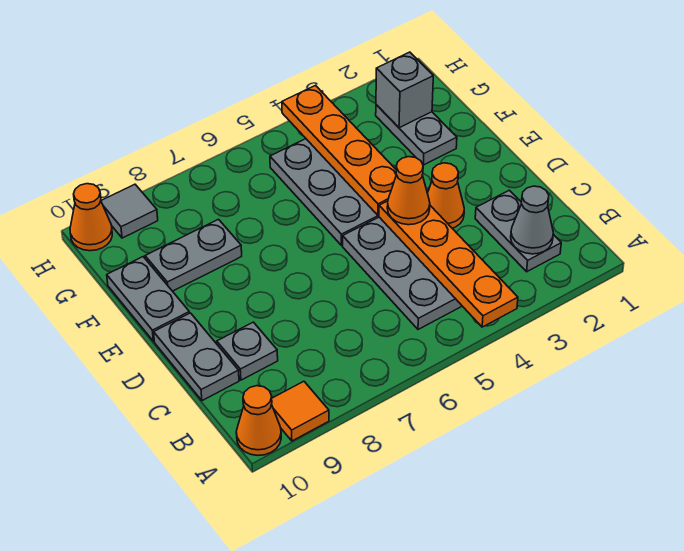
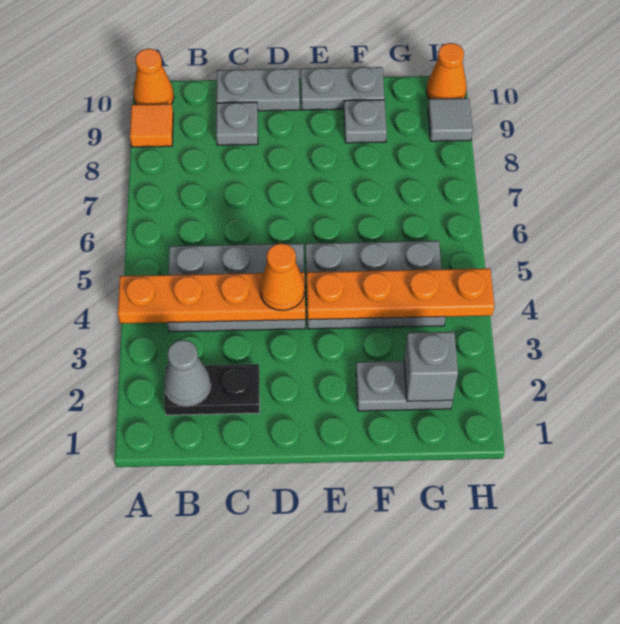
grey 1x2 plate [475,190,561,272] -> black 1x2 plate [164,364,260,415]
orange 1x1 cone [427,163,464,228] -> none
grey 1x2 plate [145,219,242,291] -> grey 1x1 plate [344,100,387,143]

